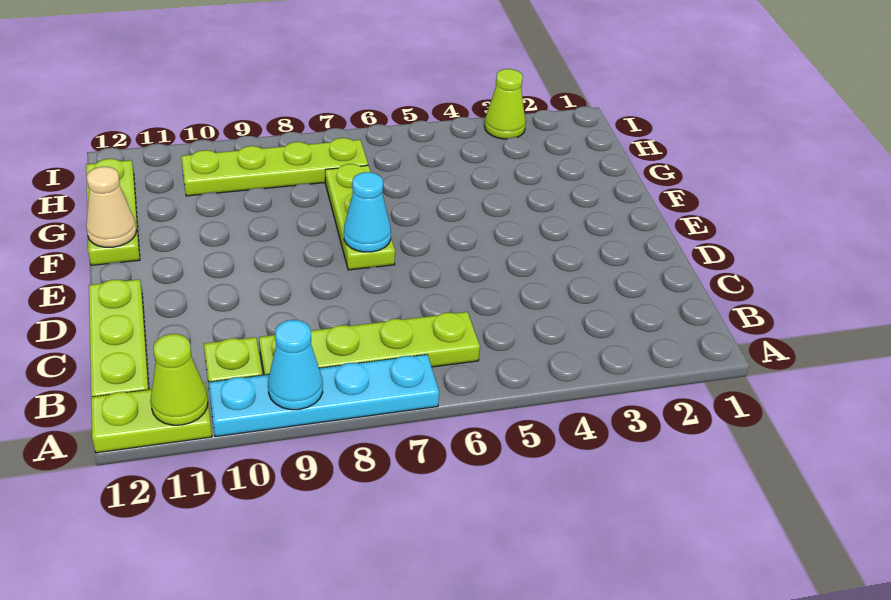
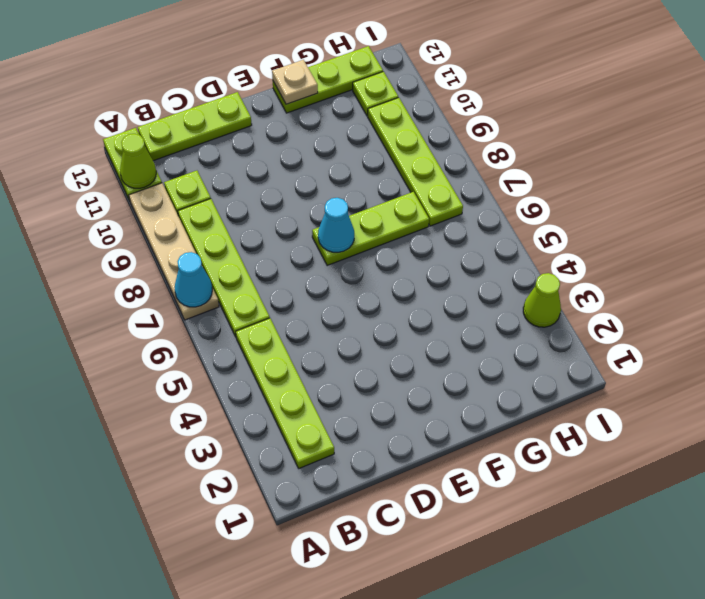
cyan 1x4 plate [208,355,439,437] -> tan 1x4 plate [129,183,219,320]
cyan 1x1 cone [268,320,323,410] -> cyan 1x1 cone moved to [175,252,212,307]
none -> lime 1x4 plate [236,318,334,468]
tan 1x1 cone [86,167,137,247] -> tan 1x1 plate [272,60,318,104]
none -> lime 1x1 plate [353,72,398,116]

